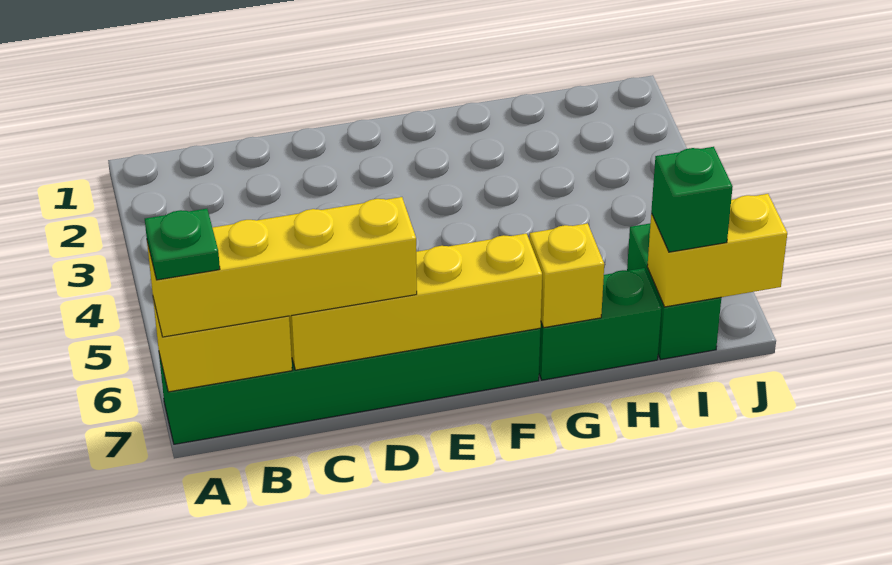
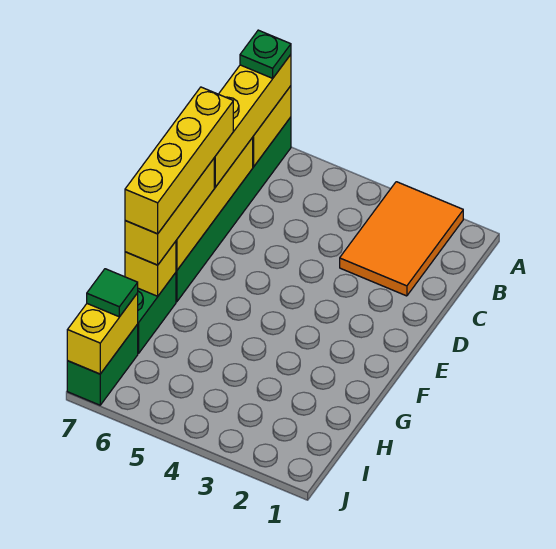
none -> orange 2x3 tile [340,182,463,296]
none -> yellow 1x4 brick [125,87,233,234]
none -> yellow 1x3 brick [125,159,214,265]
green 1x2 brick [627,223,721,360] -> green 1x2 brick turned to [67,324,138,405]
green 1x1 brick [651,147,733,252] -> green 1x1 tile [87,269,138,317]

